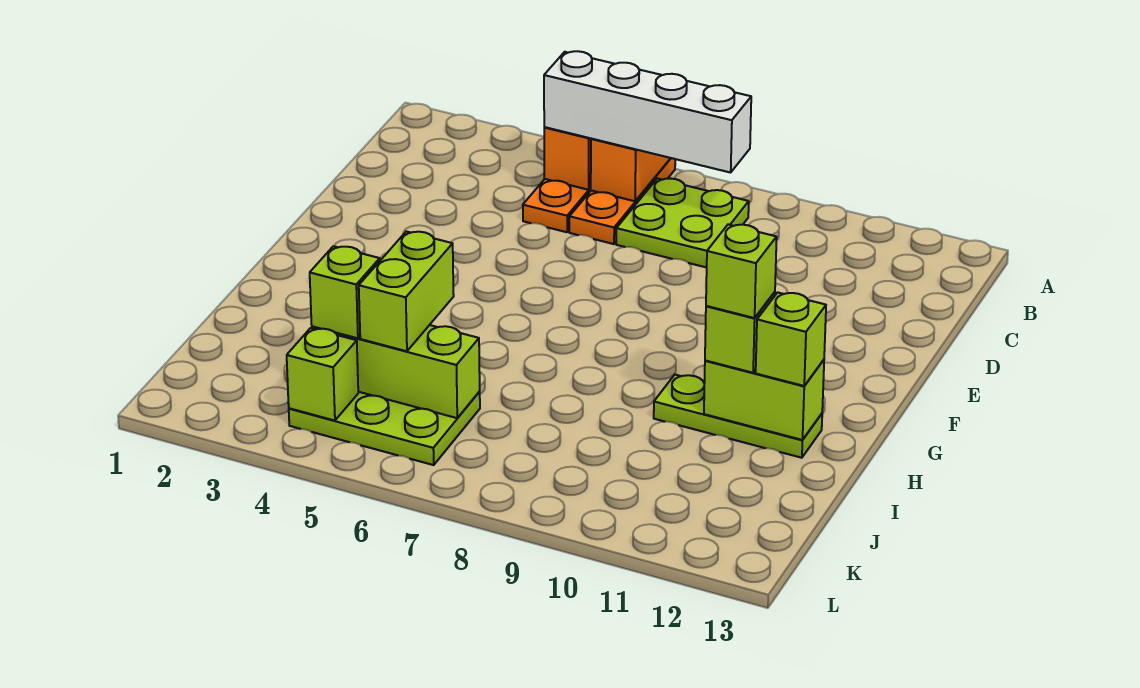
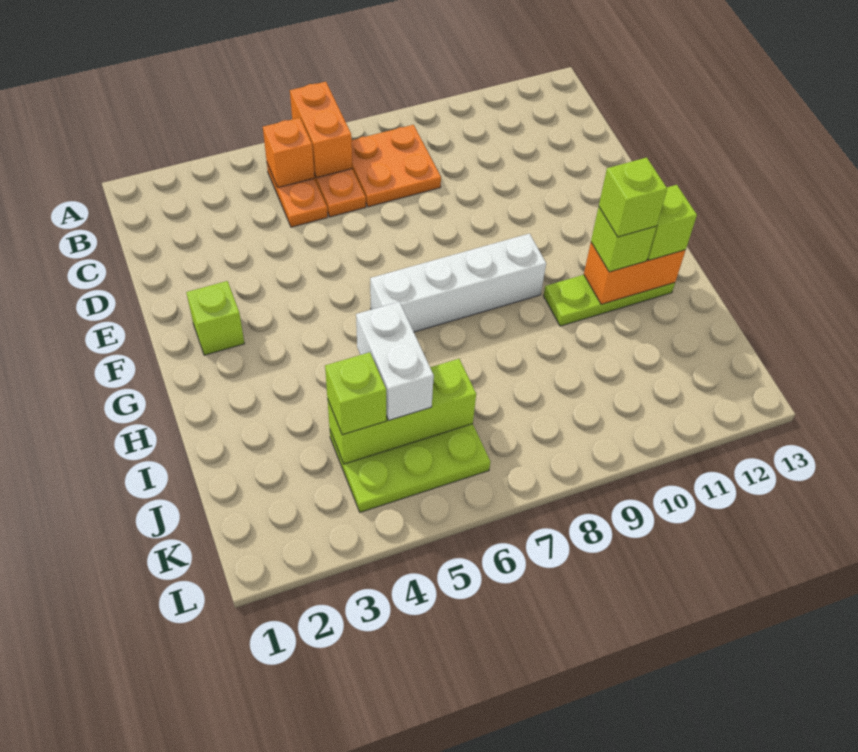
white 1x4 brick [544,51,751,173] -> white 1x4 brick moved to [370,234,546,332]
lime 2x2 plate [616,178,749,268] -> orange 2x2 plate [352,125,441,207]
lime 1x2 brick [704,360,824,440] -> orange 1x2 brick [584,243,686,304]
lime 1x2 brick [359,231,454,351] -> white 1x2 brick [356,302,434,420]
lime 1x1 brick [287,328,358,421] -> lime 1x1 brick moved to [186,281,245,355]

